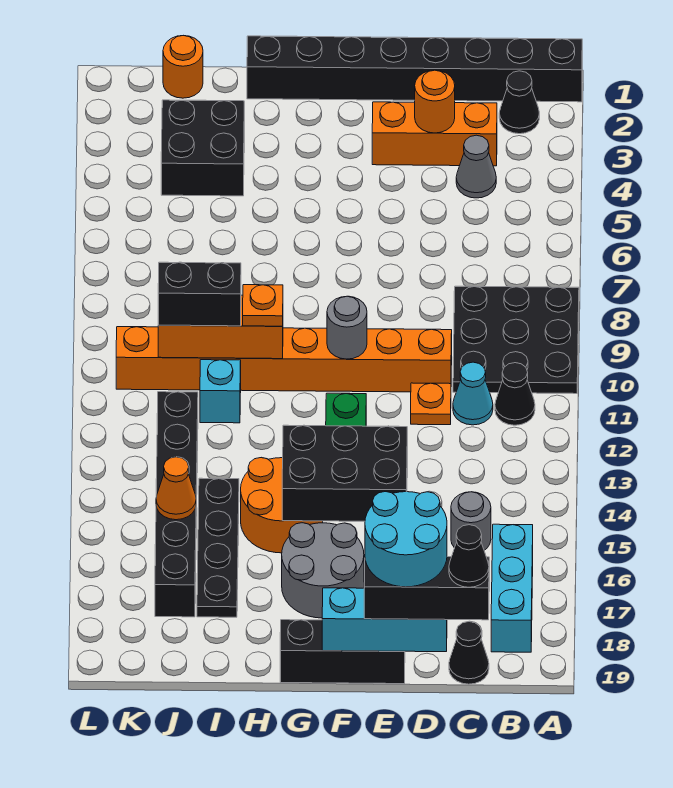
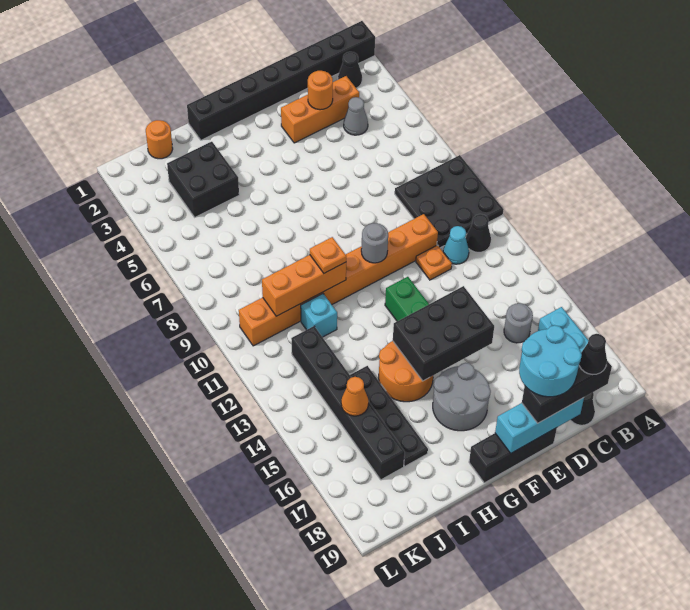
black 1x2 brick [158,262,241,326] -> none

